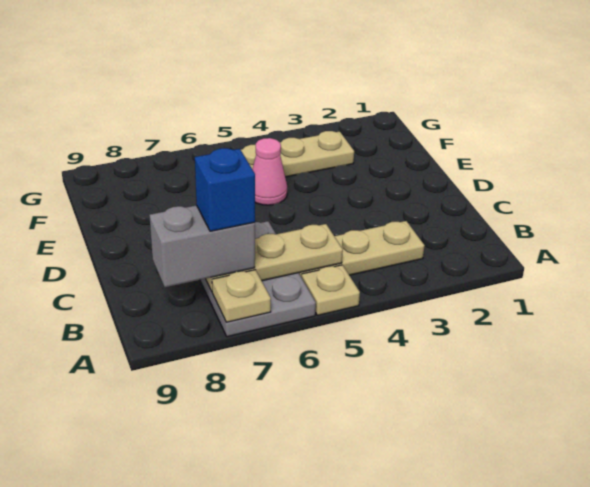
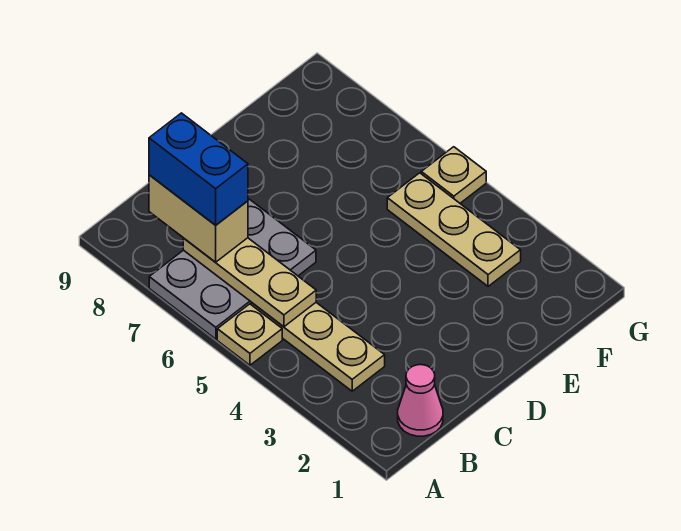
tan 1x1 plate [212,270,271,322] -> tan 1x1 plate moved to [421,147,486,203]
grey 1x2 brick [149,205,255,287] -> tan 1x2 brick [149,175,248,262]
blue 1x1 brick [195,148,255,231] -> blue 1x2 brick [149,113,248,225]
pink 1x1 cone [252,138,287,205] -> pink 1x1 cone moved to [398,365,443,436]

